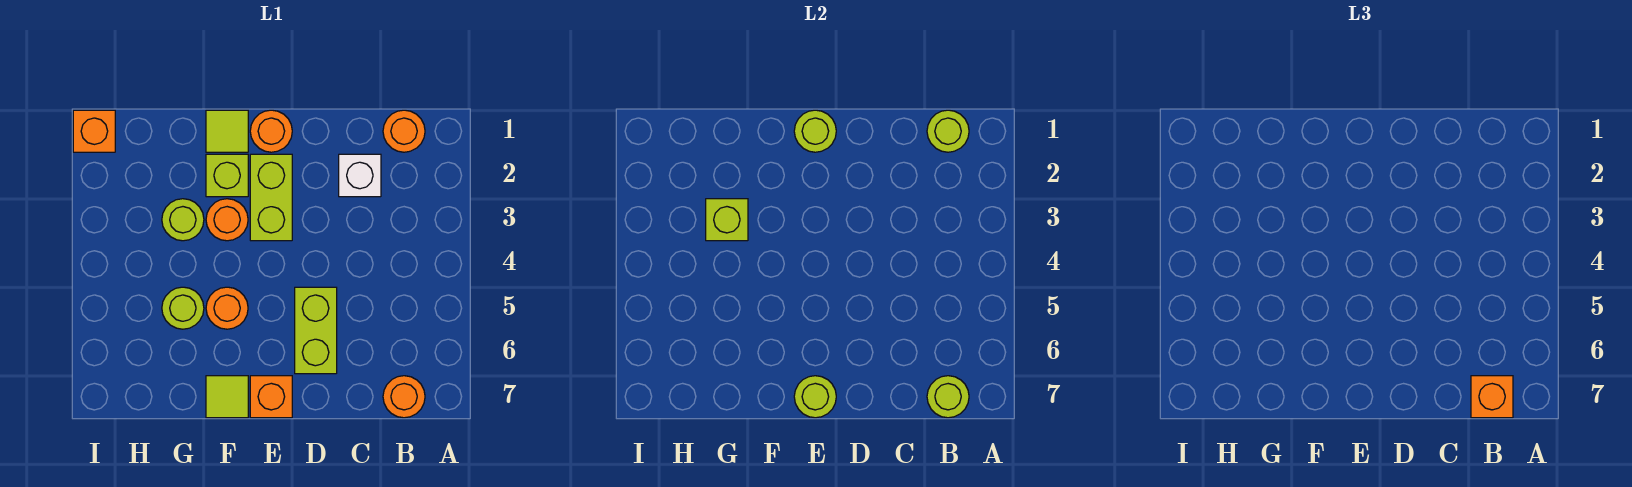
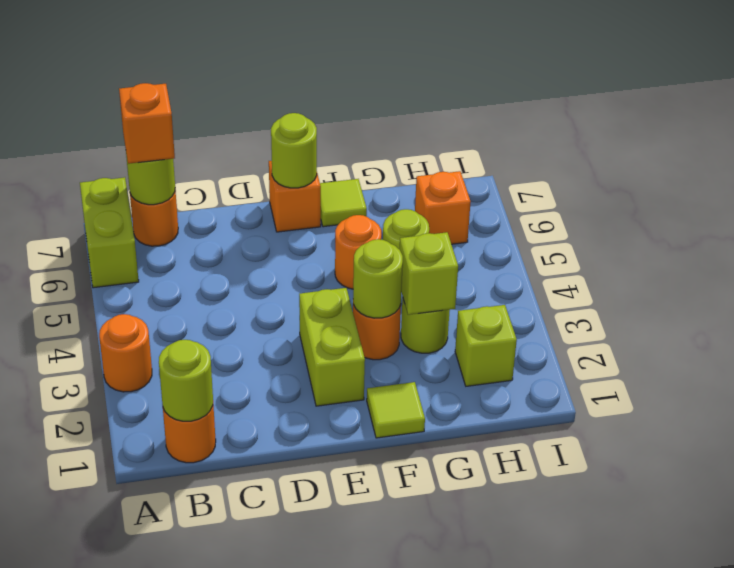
white 1x1 brick [339,154,381,197] -> none
lime 1x2 brick [295,287,337,374] -> lime 1x2 brick moved to [80,177,139,288]
orange 1x1 round brick [250,110,292,152] -> orange 1x1 round brick moved to [99,314,152,392]
lime 1x1 round brick [794,110,836,152] -> lime 1x1 round brick moved to [353,239,403,318]
lime 1x1 brick [206,154,248,197] -> lime 1x1 brick moved to [455,305,517,386]
orange 1x1 brick [73,110,115,152] -> orange 1x1 brick moved to [415,171,471,244]

